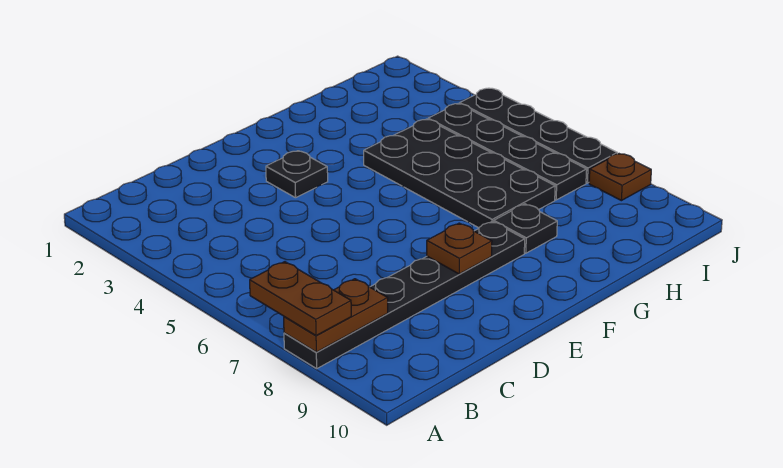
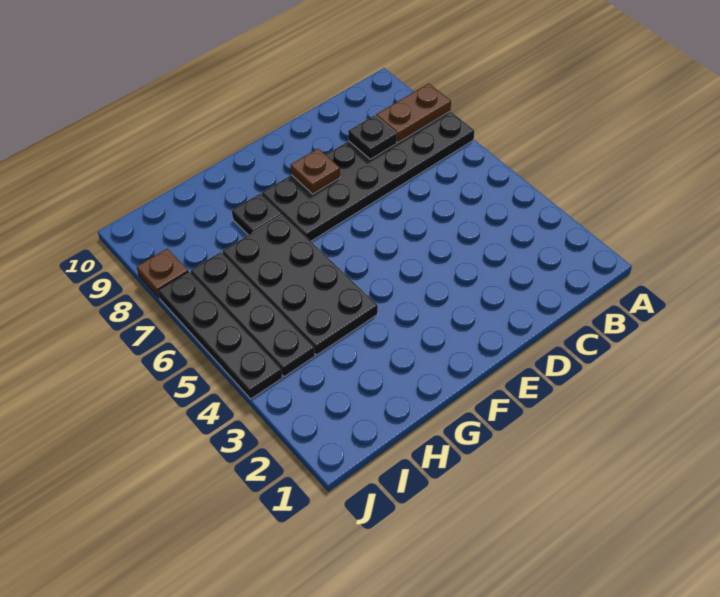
brown 1x2 plate [250,262,351,336] -> none
black 1x6 plate [284,221,525,369] -> black 2x6 plate [262,111,474,241]
black 1x1 plate [266,151,328,198] -> black 1x1 plate moved to [348,115,397,159]

